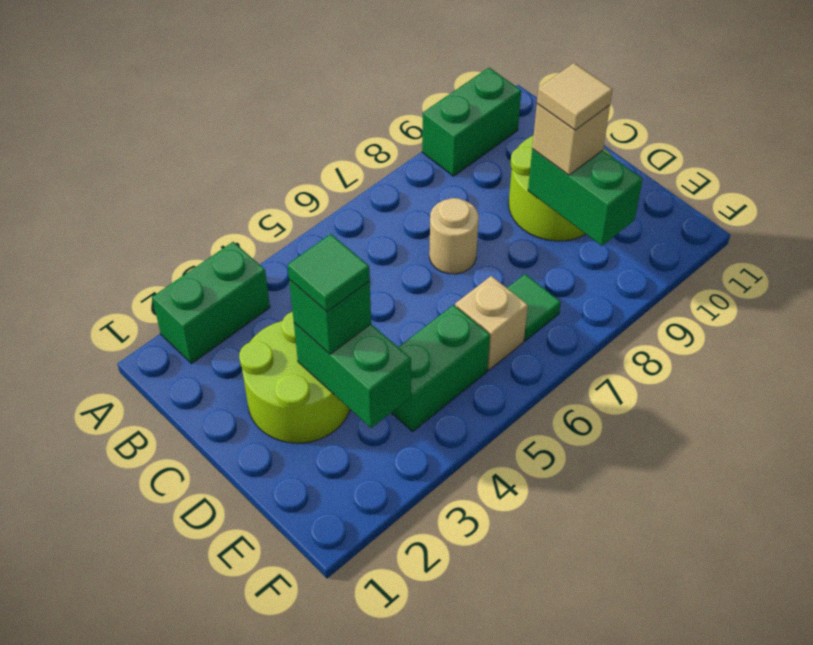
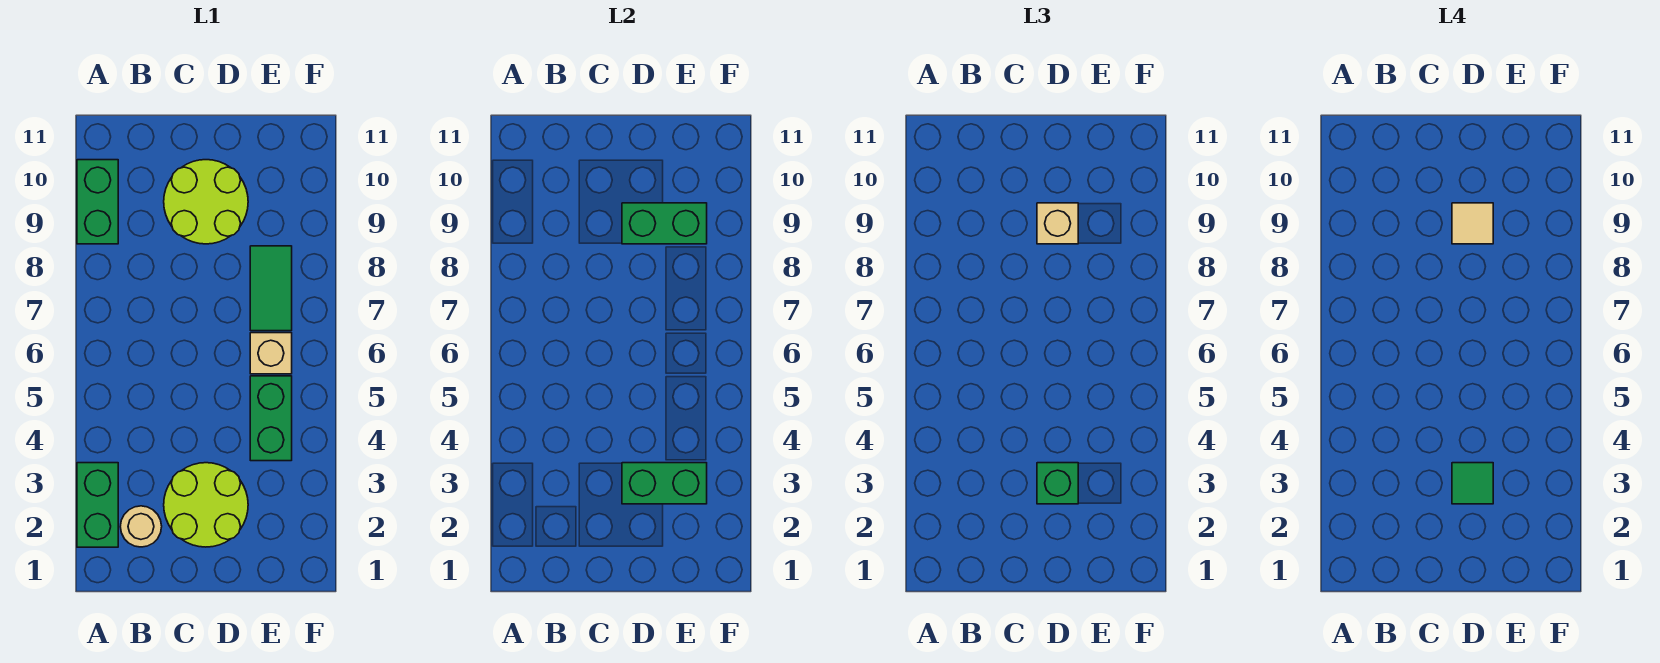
tan 1x1 round brick [429,198,479,274] -> tan 1x1 round brick moved to [120,506,162,547]
green 1x1 tile [507,274,561,341] -> green 1x2 tile [250,246,292,331]

